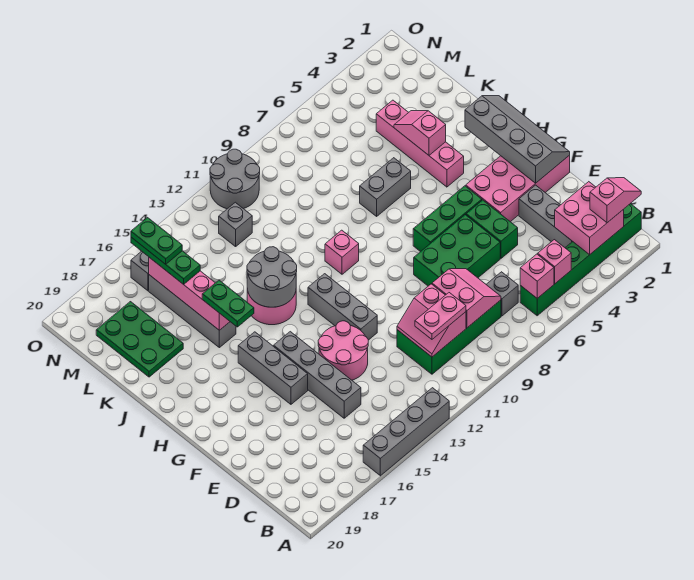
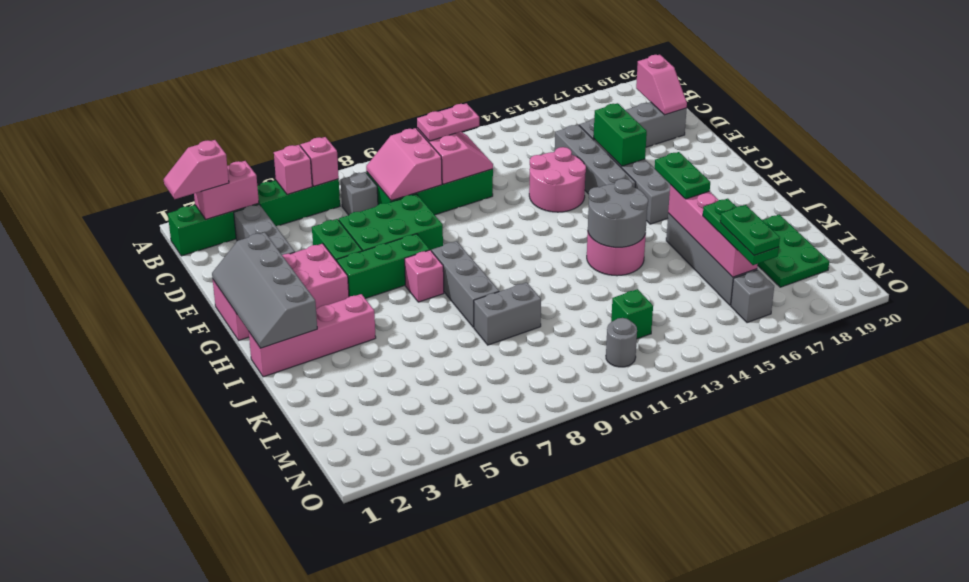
grey 1x4 brick [363,388,449,476] -> grey 1x4 brick moved to [579,102,687,154]
pink 2x2 brick [555,182,624,255] -> pink 1x2 brick [194,161,259,219]
none -> green 1x2 brick [594,103,647,166]
grey 1x3 brick [308,274,377,340] -> grey 1x3 brick moved to [432,241,499,327]
pink 1x4 brick [376,100,464,187] -> pink 1x4 brick turned to [249,294,376,377]
pink 1x1 brick [325,230,359,274] -> pink 1x1 brick moved to [405,250,444,302]
pink 1x2 slope [394,111,446,155] -> pink 1x2 slope moved to [636,55,687,115]
grey 1x2 brick [360,158,411,216] -> grey 1x2 brick moved to [474,282,541,345]
grey 1x1 brick [219,202,252,247] -> green 1x1 brick [611,289,653,339]
grey 2x2 round brick [210,149,260,209] -> grey 1x1 round brick [606,318,637,367]

